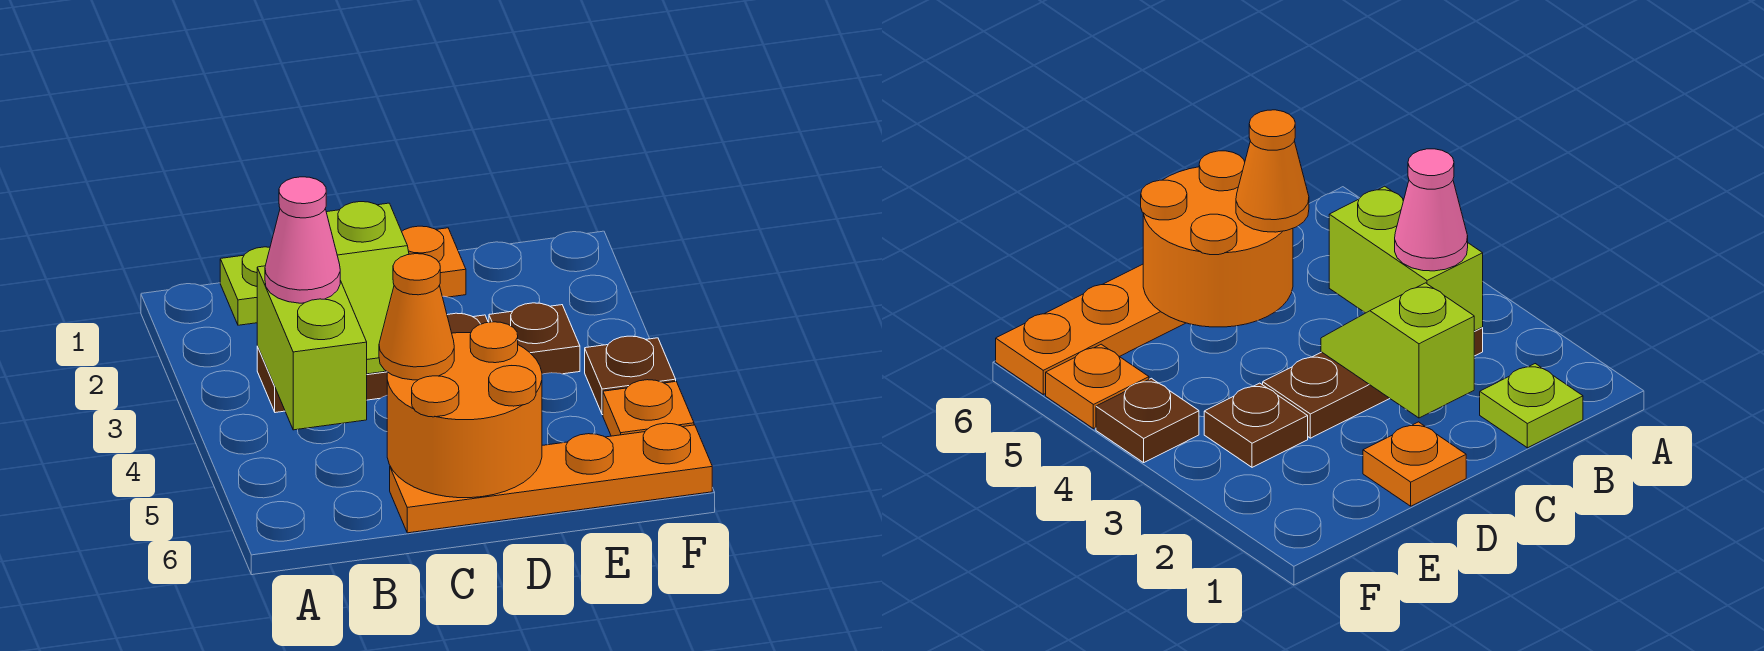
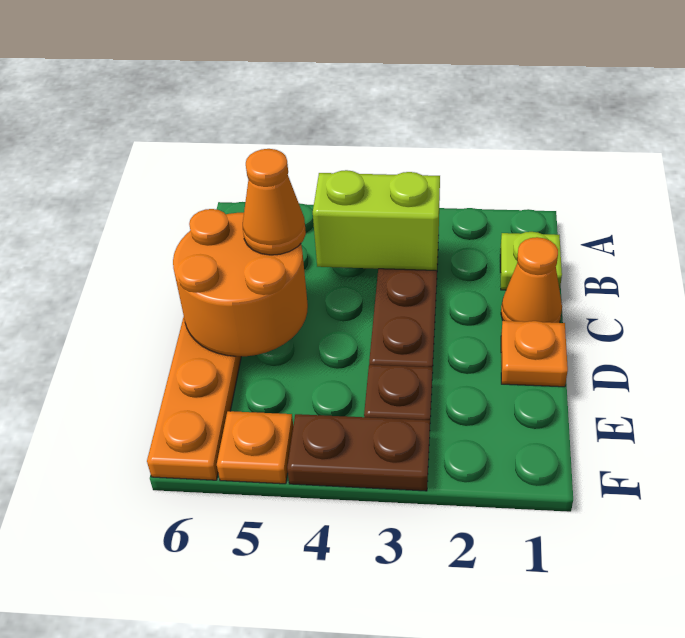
pink 1x1 cone [265,177,340,303] -> none
none -> orange 1x1 cone [501,237,562,323]
lime 1x2 slope [326,202,409,374] -> none
brown 1x1 plate [585,336,676,415] -> brown 1x2 plate [287,414,430,491]

